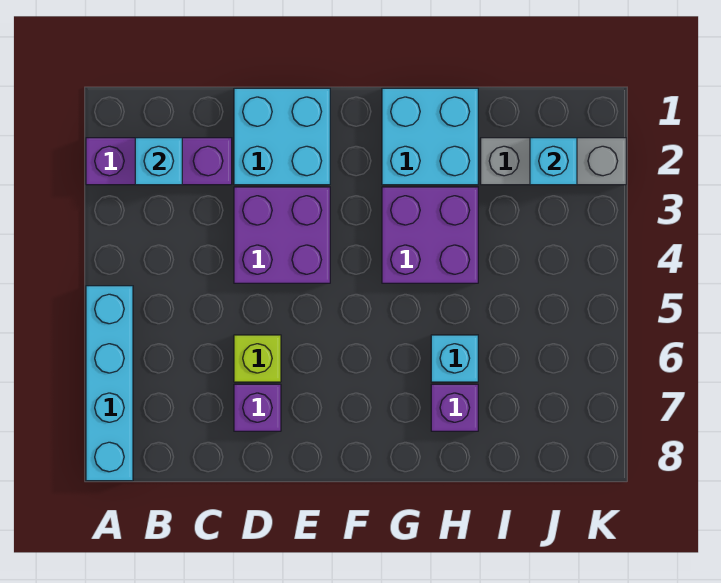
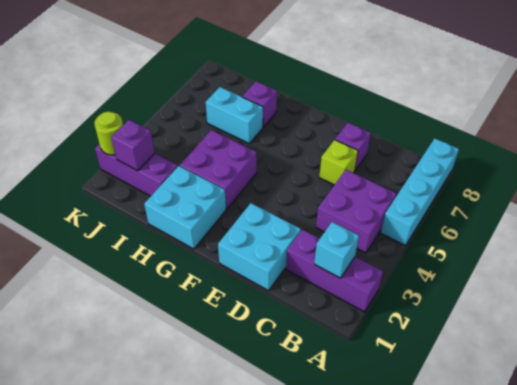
purple 2x2 brick [234,187,330,283] -> purple 2x2 brick moved to [316,170,396,253]
cyan 1x1 brick [431,335,478,382] -> cyan 1x2 brick [206,87,263,143]
grey 1x3 brick [481,138,626,185] -> purple 1x3 brick [95,144,178,196]
cyan 1x1 brick [530,138,577,185] -> purple 1x1 brick [111,120,155,171]
none -> lime 1x1 round brick [94,112,123,155]

